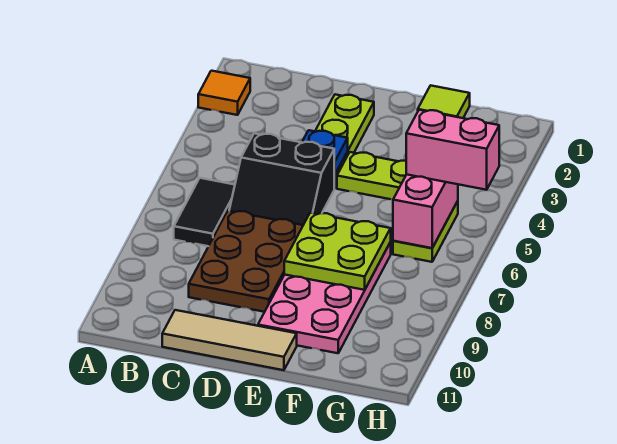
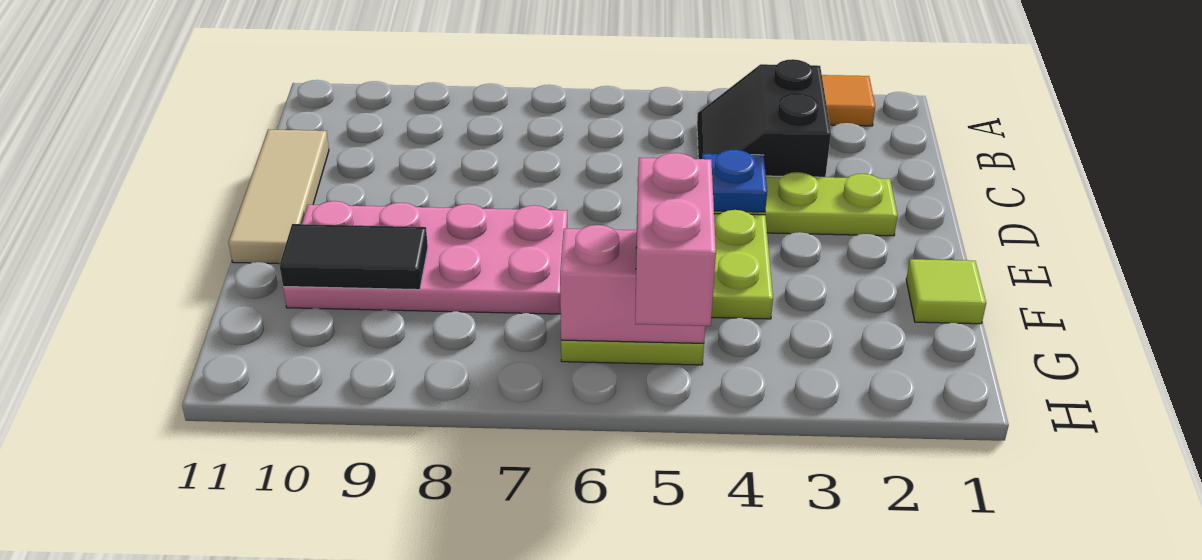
black 1x2 tile [174,178,235,246] -> black 1x2 tile moved to [279,224,428,290]
black 2x2 slope [229,133,334,225] -> black 2x2 slope moved to [697,59,831,177]
brown 2x3 plate [189,211,303,312] -> none
lime 2x2 plate [284,213,391,290] -> none

